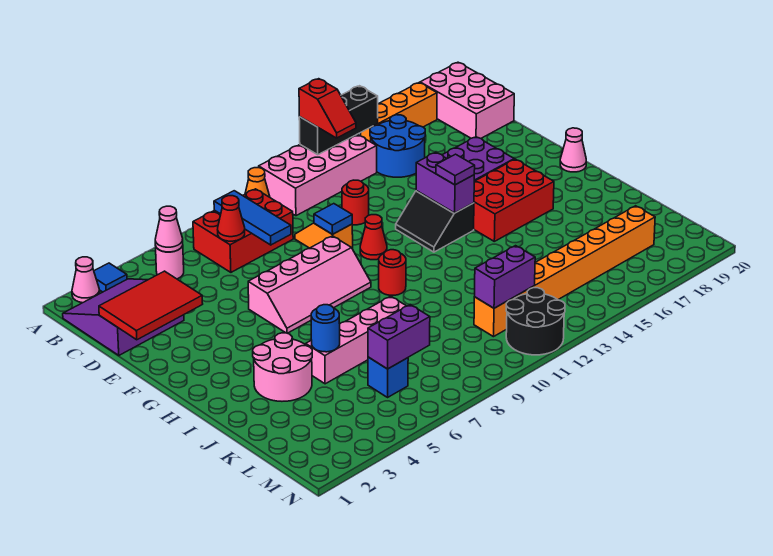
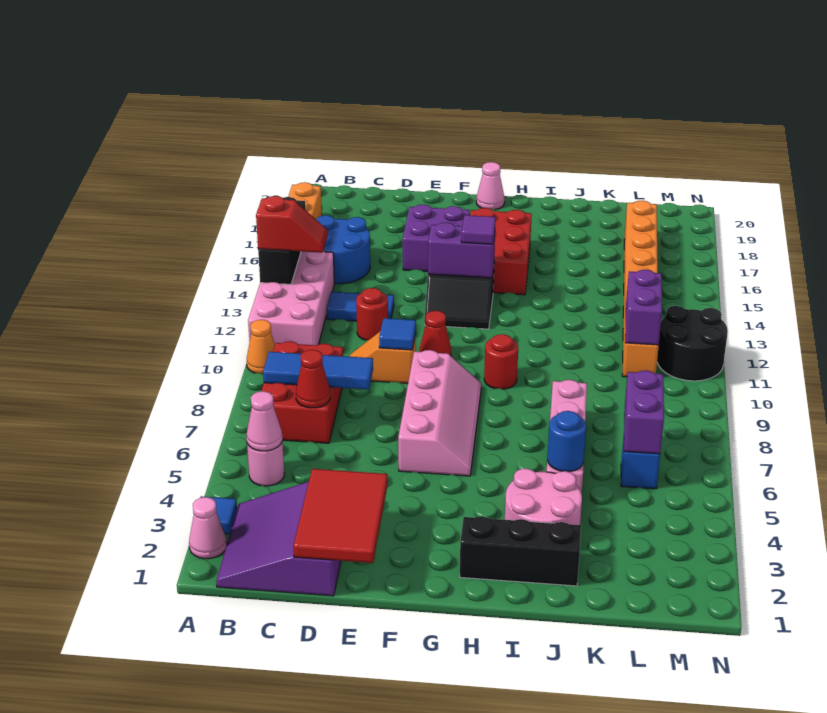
pink 2x3 brick [420,62,514,138] -> none
none -> blue 1x2 tile [326,292,394,321]
none -> black 1x3 brick [460,516,581,586]

